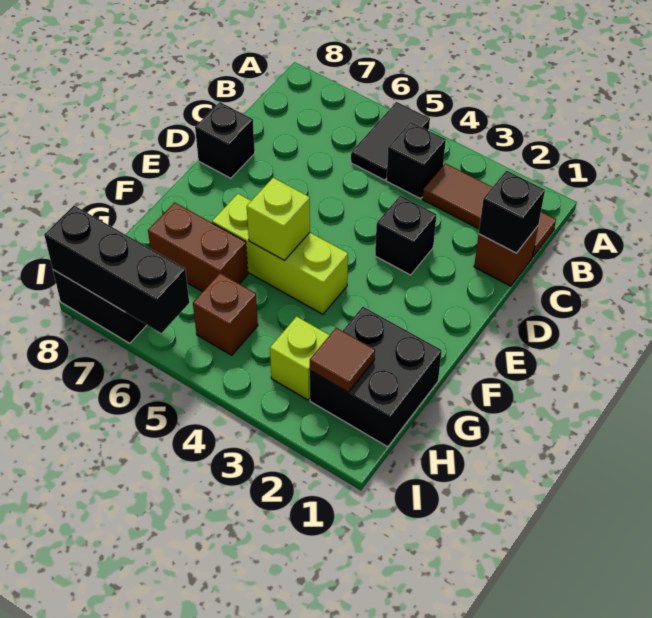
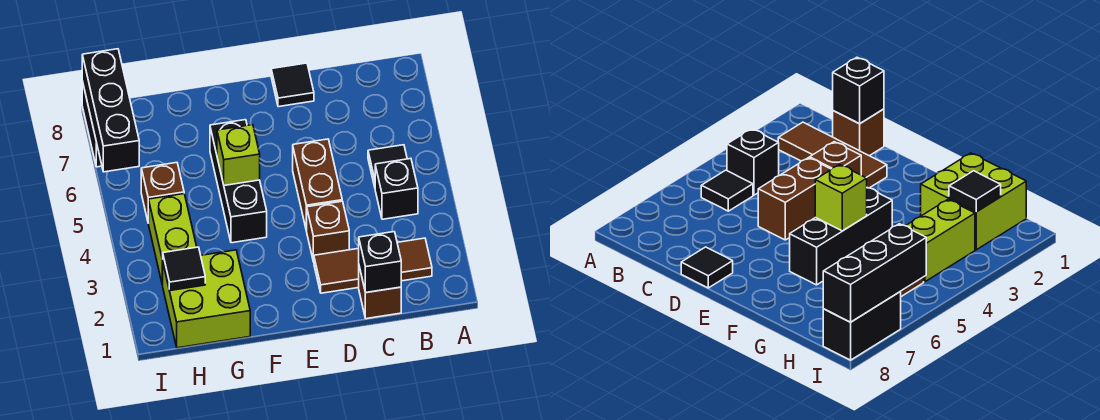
black 1x2 tile [351,102,430,180] -> black 1x1 tile [368,145,407,187]
brown 1x3 tile [423,163,556,257] -> brown 1x3 tile turned to [314,238,432,293]
black 1x1 brick [375,196,436,275] -> brown 1x1 brick [307,201,349,262]
black 1x1 brick [195,102,255,178] -> black 1x1 tile [271,63,314,107]
lime 1x3 brick [212,194,348,314] -> black 1x3 brick [210,120,267,243]
black 2x2 brick [310,307,442,447] -> lime 2x2 brick [163,250,250,348]
brown 1x2 brick [148,202,248,292] -> brown 1x2 brick moved to [293,139,342,231]
brown 1x1 tile [310,328,375,392] -> black 1x1 tile [162,247,205,291]
lime 1x1 brick [270,317,330,400] -> lime 1x2 brick [149,194,197,285]

